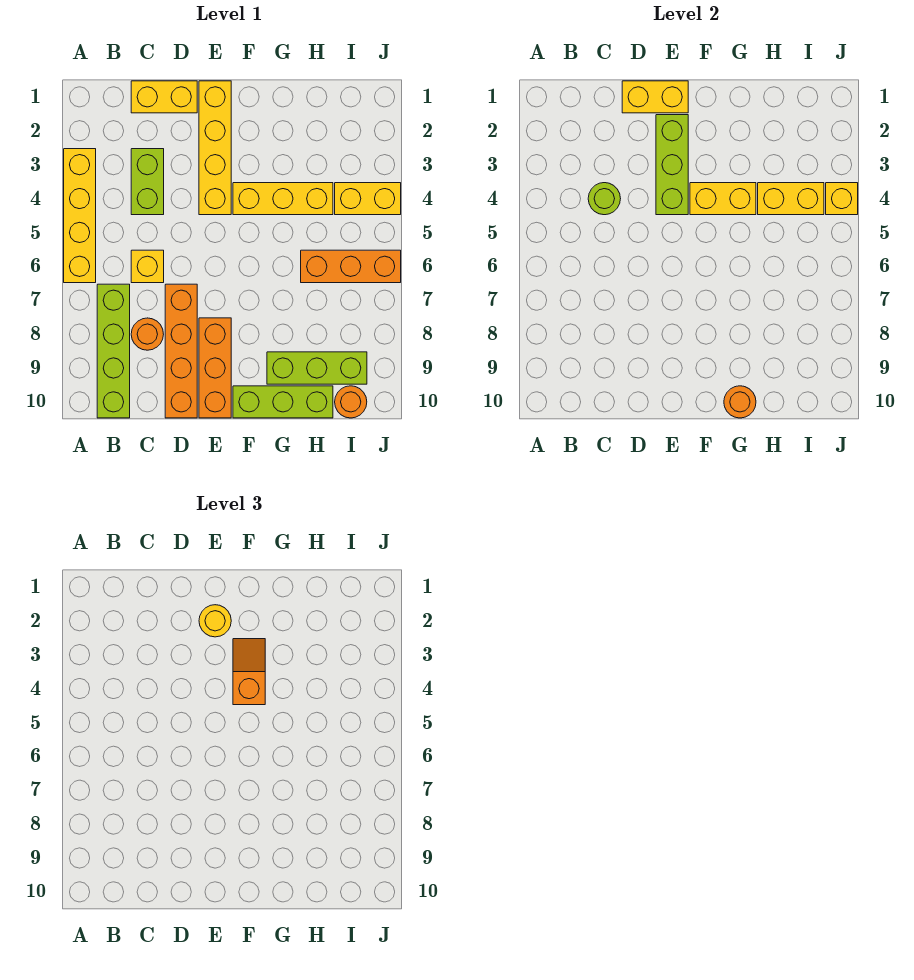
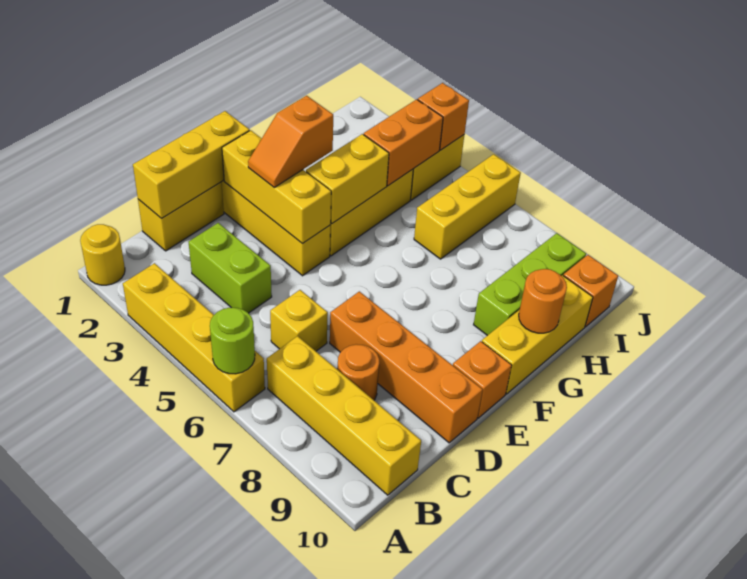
lime 1x4 brick [97,284,130,418] -> yellow 1x4 brick [267,336,421,495]
lime 1x1 round brick [588,183,621,215] -> lime 1x1 round brick moved to [210,308,255,374]
yellow 1x2 brick [622,81,688,113] -> yellow 1x3 brick [133,111,250,219]
lime 1x3 brick [656,115,688,215] -> yellow 1x3 brick [222,130,331,244]
yellow 1x1 round brick [199,605,231,637] -> yellow 1x1 round brick moved to [80,224,125,285]
orange 1x3 brick [199,318,231,418] -> orange 1x1 brick [453,341,512,418]
orange 1x2 slope [233,639,265,705] -> orange 1x2 slope turned to [248,96,333,187]
lime 1x3 brick [233,386,333,418] -> yellow 1x3 brick [482,275,593,394]
yellow 1x2 brick [758,183,824,215] -> orange 1x2 brick [364,99,443,186]
orange 1x3 brick [301,250,401,283] -> yellow 1x3 brick [414,154,521,259]
orange 1x1 round brick [335,386,367,418] -> orange 1x1 brick [563,255,618,327]
yellow 1x1 brick [826,183,858,215] -> orange 1x1 brick [418,83,469,150]

